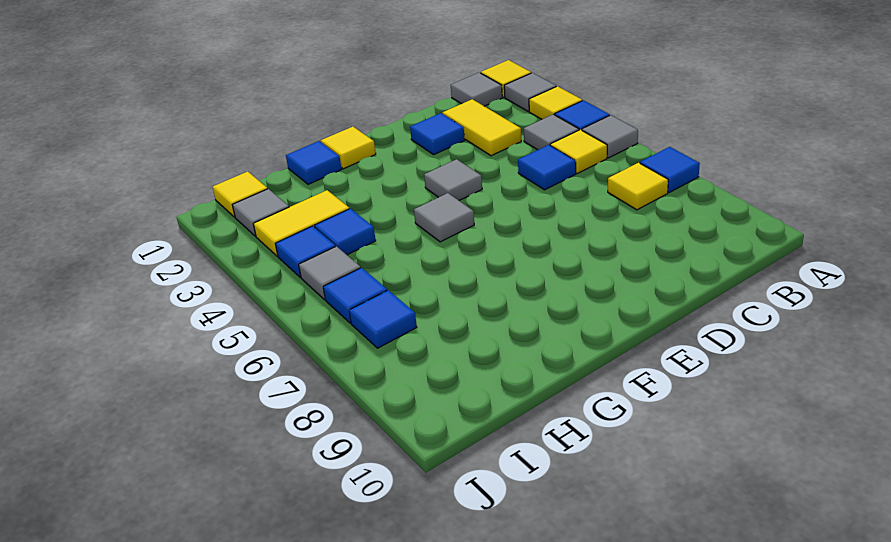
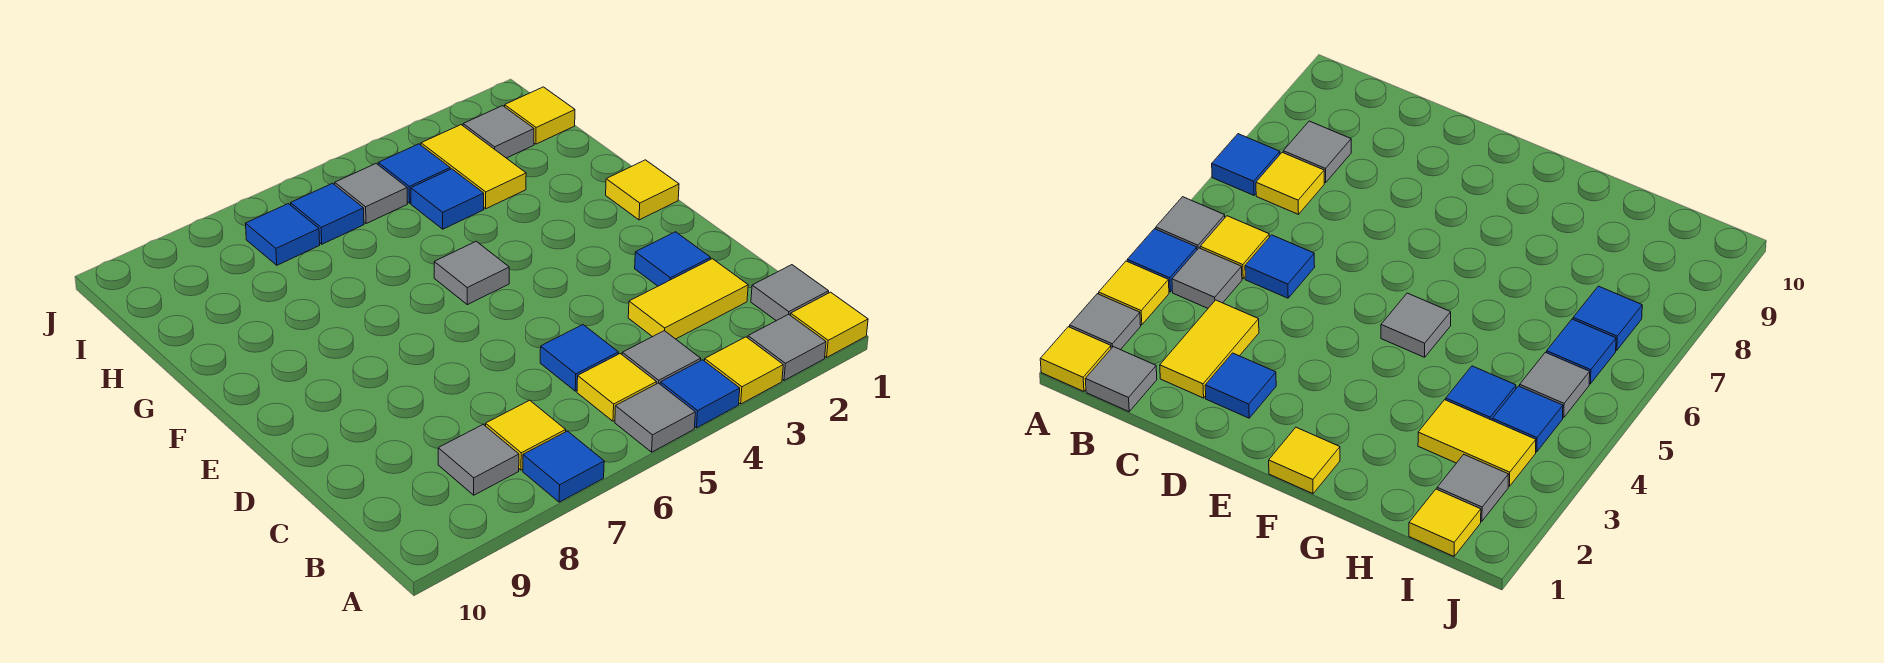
grey 1x1 tile [424,159,482,200] -> grey 1x1 tile moved to [438,425,519,495]
blue 1x1 tile [286,141,342,184] -> none

